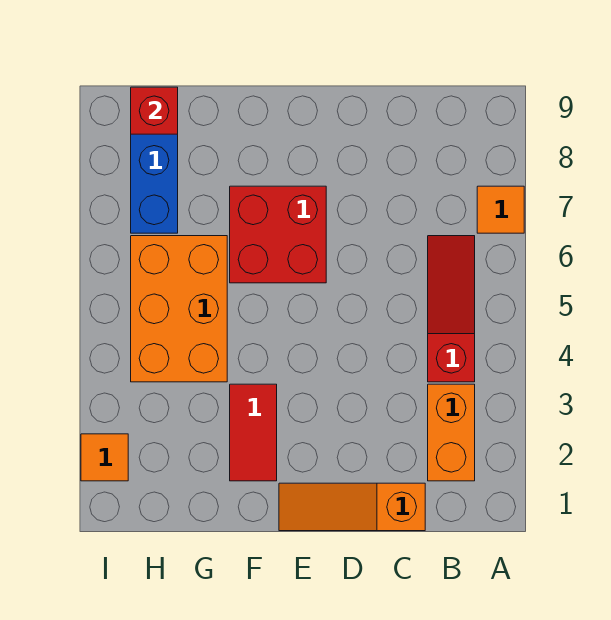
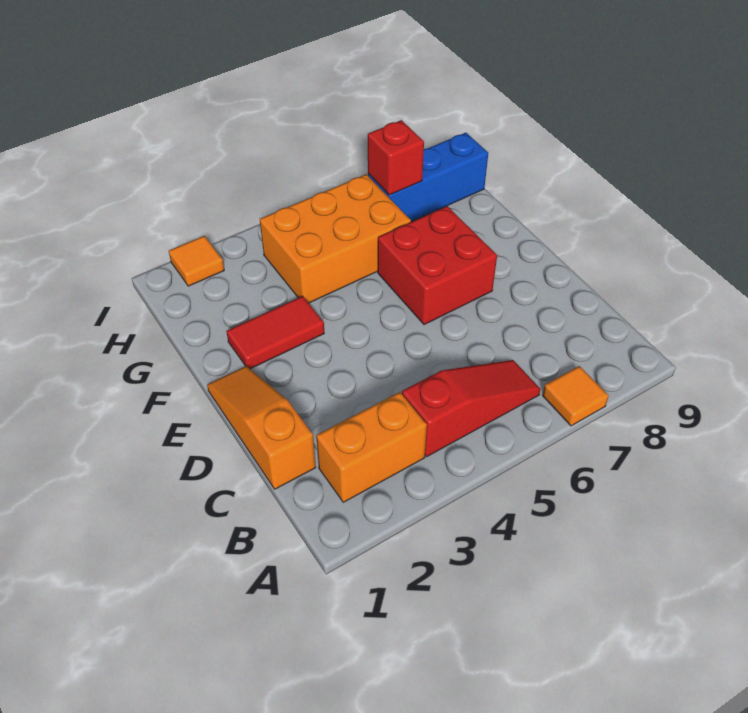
red 1x1 brick [131,87,178,134] -> red 1x1 brick moved to [368,120,424,195]

